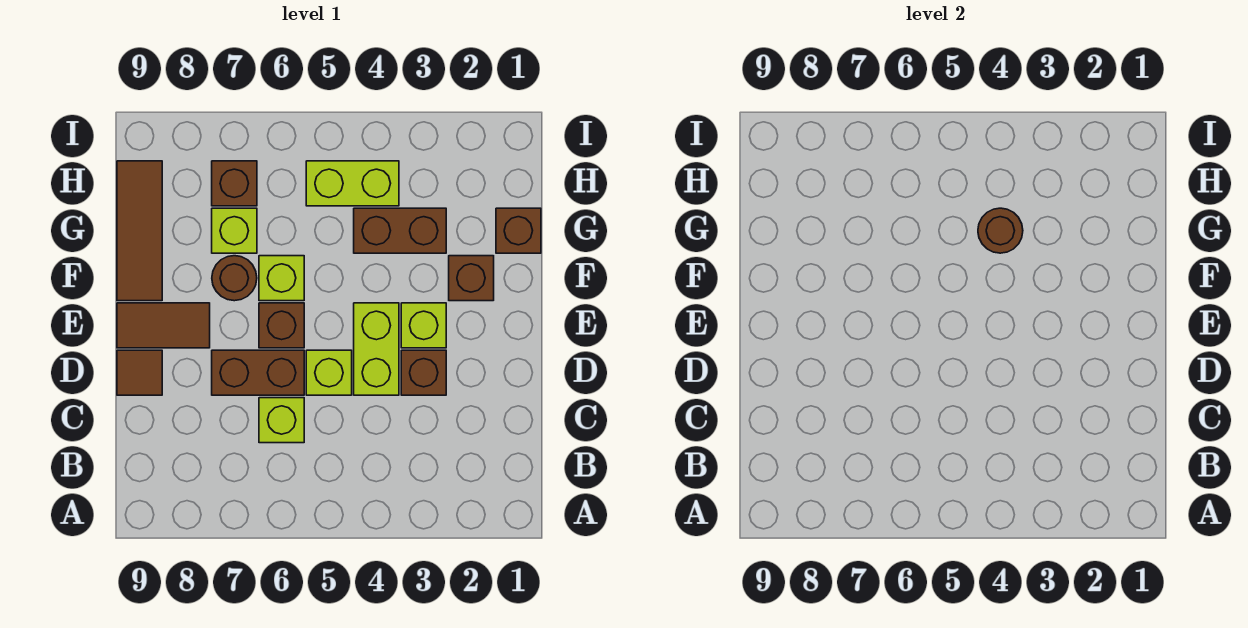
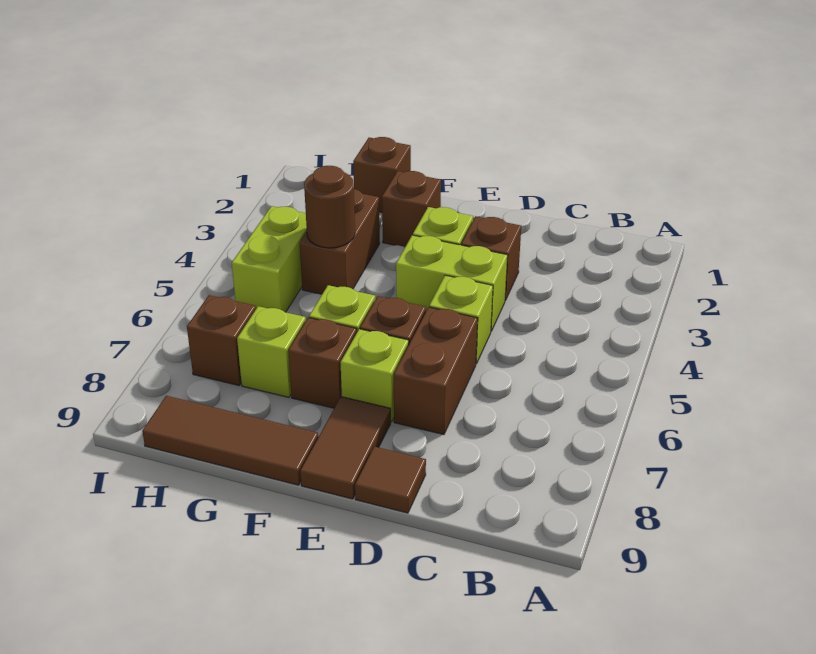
lime 1x1 brick [259,398,304,443] -> lime 1x1 brick moved to [340,329,409,422]
brown 1x1 round brick [212,256,257,301] -> brown 1x1 brick [288,318,357,408]

